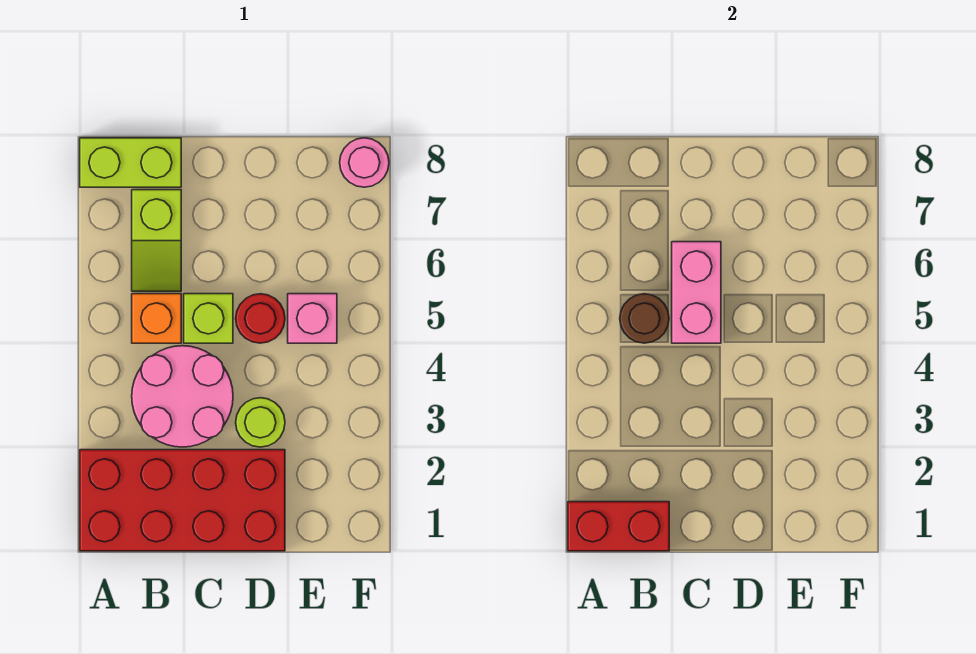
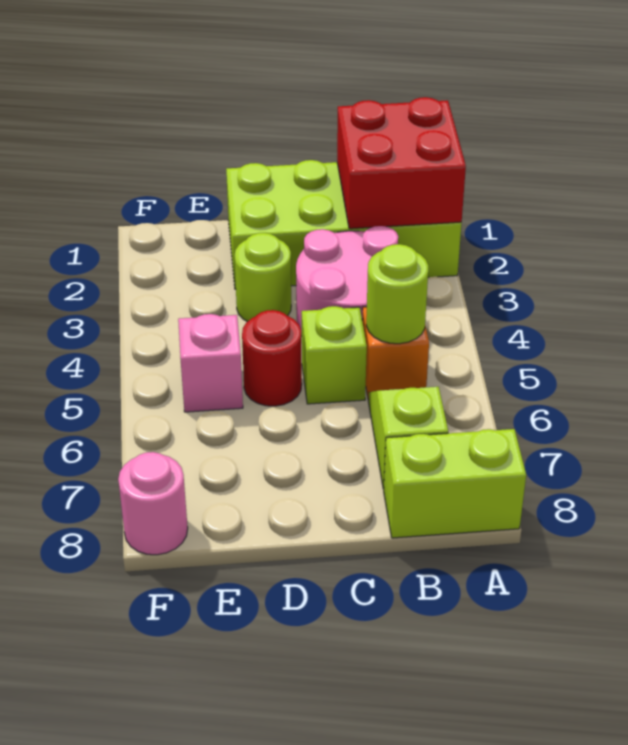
red 2x4 brick [80,450,285,551] -> lime 2x4 brick [226,160,462,289]
red 1x2 brick [568,502,669,551] -> red 2x2 brick [337,97,466,229]
brown 1x1 round brick [620,294,669,343] -> lime 1x1 round brick [366,244,428,344]
pink 1x2 brick [672,242,721,343] -> none

